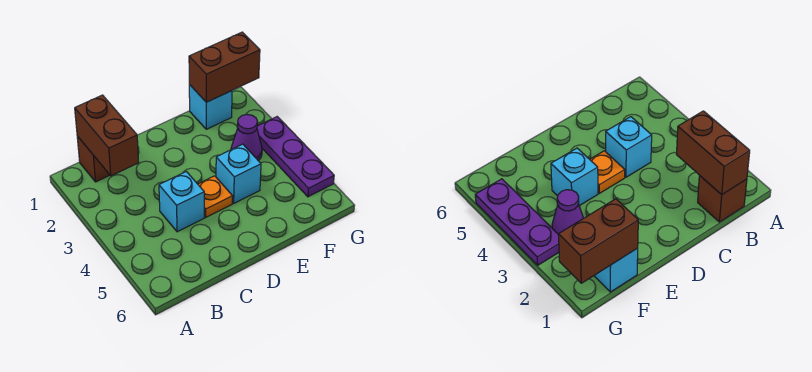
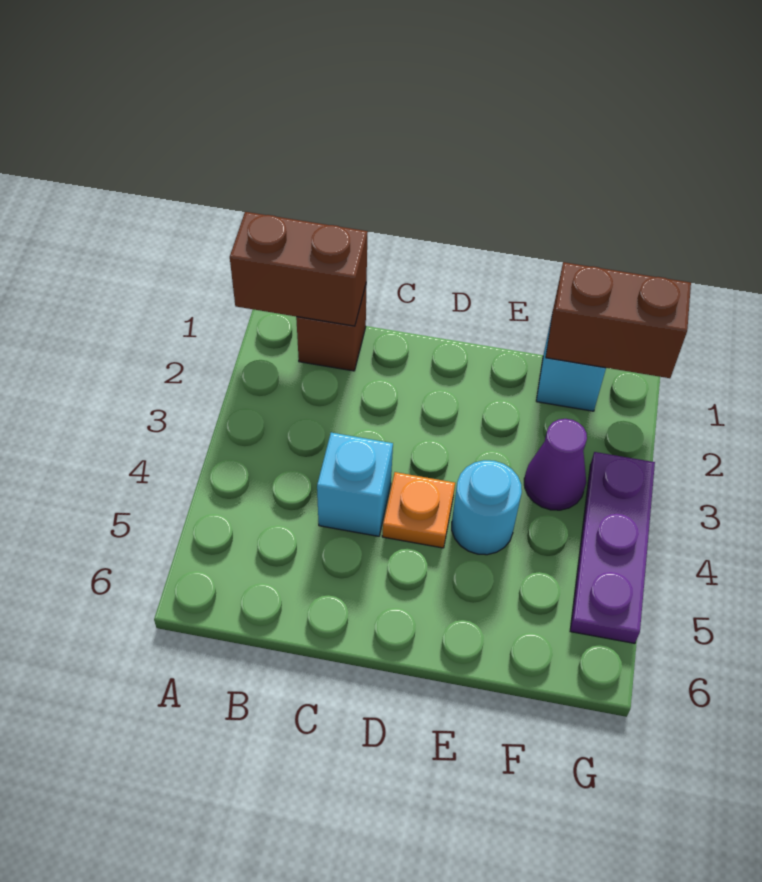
brown 1x2 brick [75,95,139,176] -> brown 1x2 brick turned to [230,212,368,326]
cyan 1x1 brick [216,144,261,203] -> cyan 1x1 round brick [452,460,522,555]

